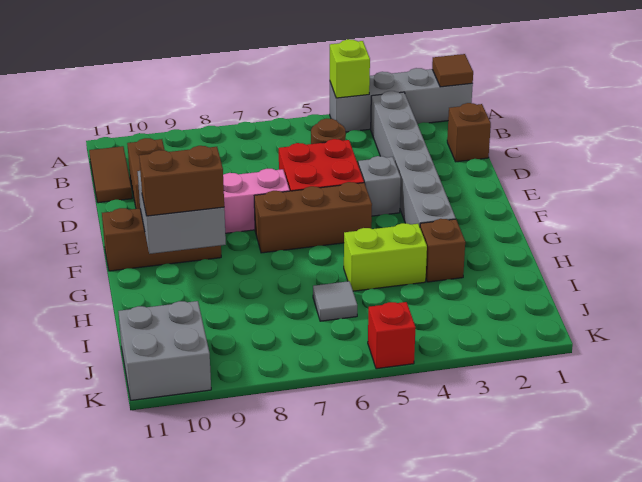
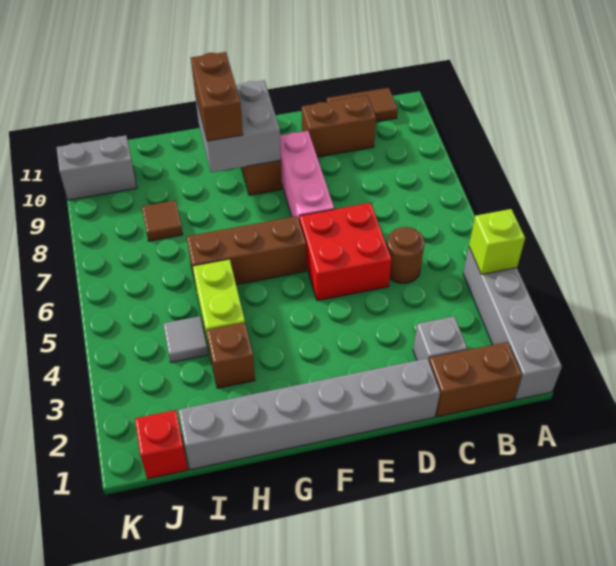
brown 1x1 tile [432,54,473,87] -> brown 1x1 tile moved to [142,200,183,241]
grey 1x6 brick [371,91,456,226] -> grey 1x6 brick moved to [179,358,440,470]
brown 1x1 brick [447,103,491,162] -> brown 1x2 brick [429,342,522,417]
grey 1x1 brick [358,156,401,216] -> grey 1x1 brick moved to [413,316,467,360]
brown 1x3 brick [254,182,372,253] -> brown 1x3 brick turned to [187,216,306,286]
grey 1x1 tile [313,281,357,321] -> grey 1x1 tile moved to [163,316,208,363]
grey 2x2 brick [118,301,211,400] -> grey 1x2 brick [57,135,137,200]
red 1x1 brick [368,302,415,369] -> red 1x1 brick moved to [135,410,188,479]

